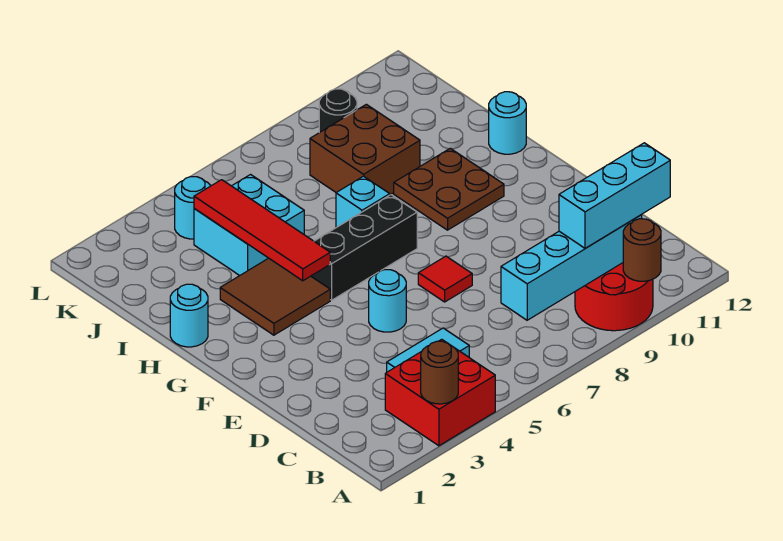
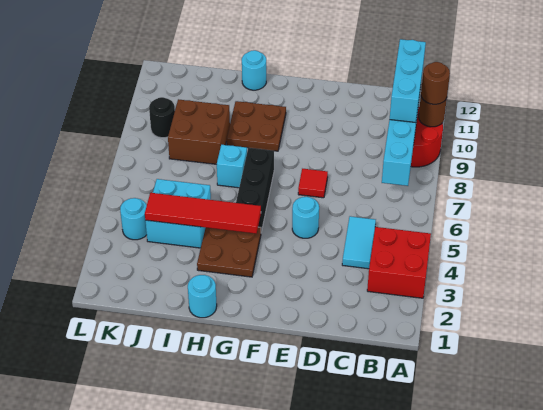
brown 1x1 round brick [421,341,458,404] -> brown 1x1 round brick moved to [421,62,450,104]
brown 2x2 tile [220,258,330,335] -> brown 2x2 plate [197,227,261,277]

